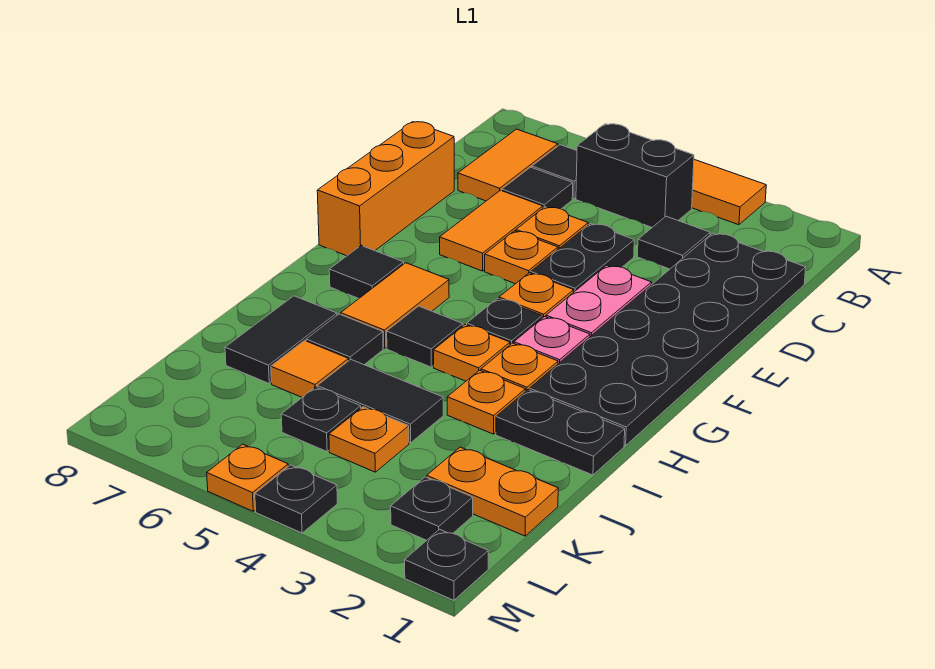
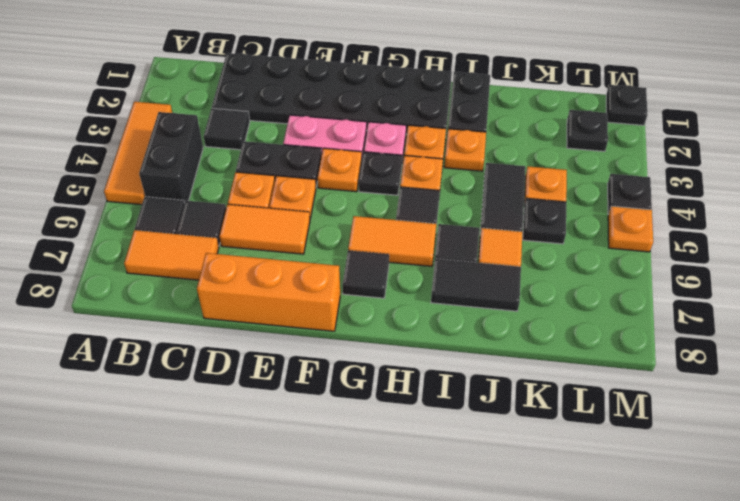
orange 1x2 plate [427,447,558,536] -> none

